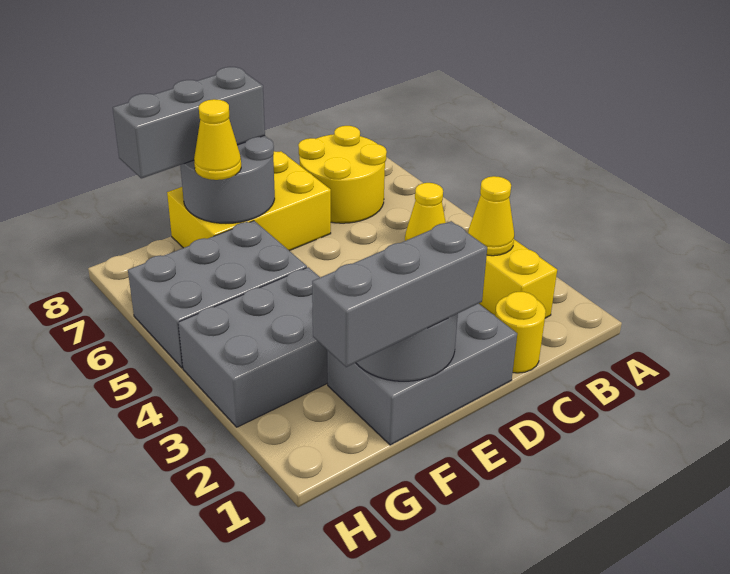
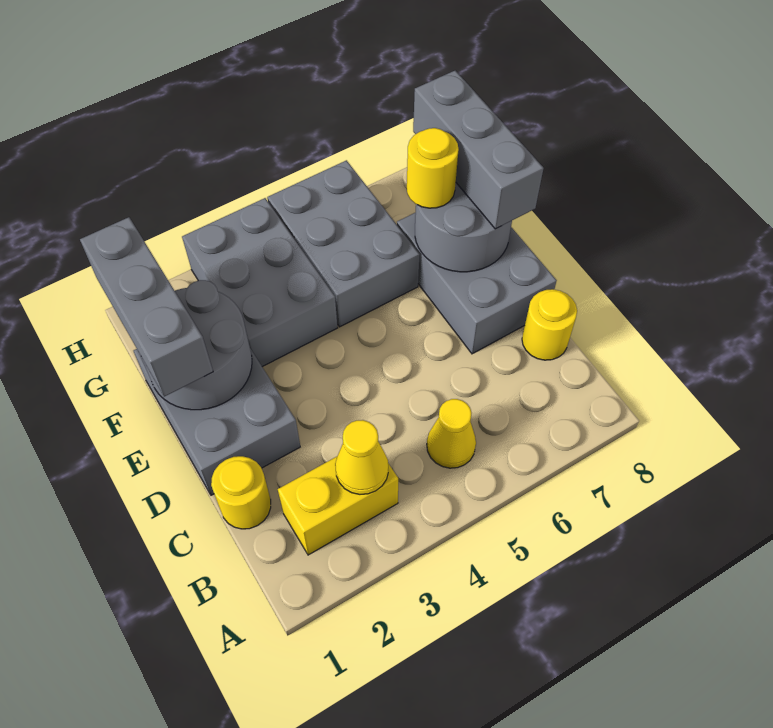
yellow 2x2 round brick [298,126,387,223] -> yellow 1x1 round brick [522,289,577,360]
yellow 2x3 brick [167,151,331,251] -> grey 2x3 brick [397,212,557,354]
yellow 1x1 cone [194,99,241,180] -> yellow 1x1 round brick [407,128,459,208]

